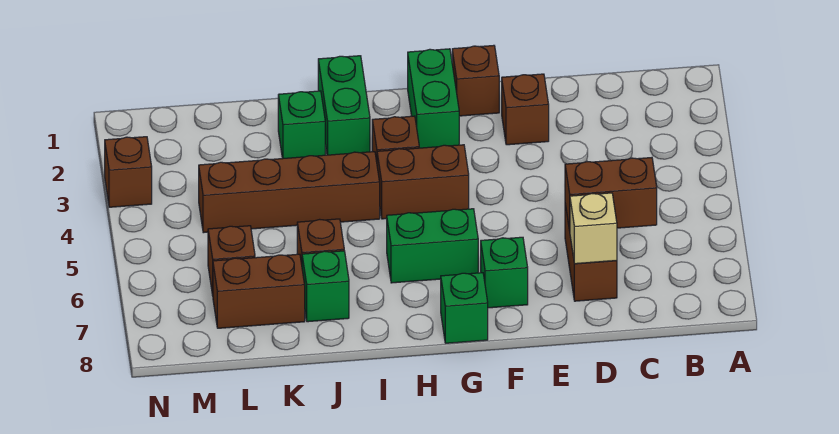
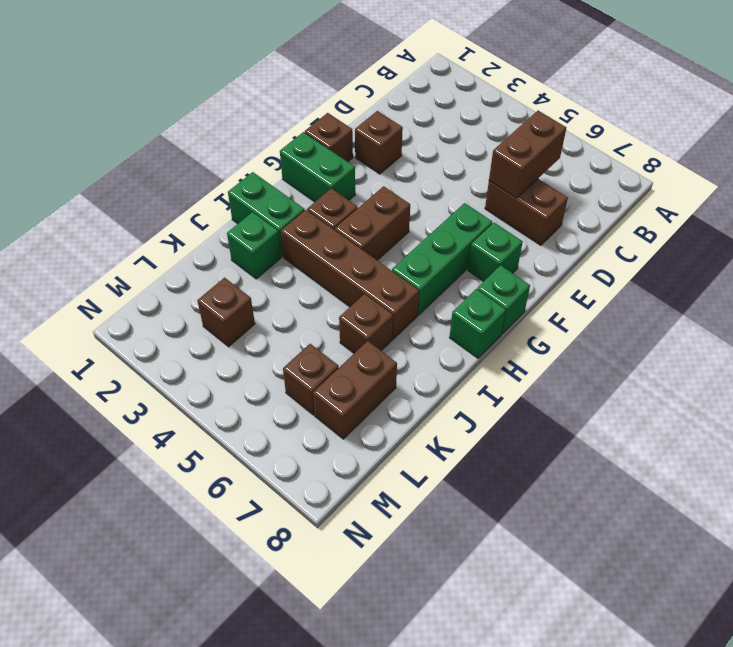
tan 1x1 brick [570,193,617,264] -> none
green 1x2 brick [387,209,478,283] -> green 1x3 brick [392,203,492,315]
brown 1x4 brick [199,152,380,233] -> brown 1x4 brick turned to [281,210,419,339]
green 1x1 brick [302,251,349,322] -> green 1x1 brick moved to [449,289,506,358]
brown 1x1 brick [105,137,152,207] -> brown 1x1 brick moved to [197,278,255,347]

